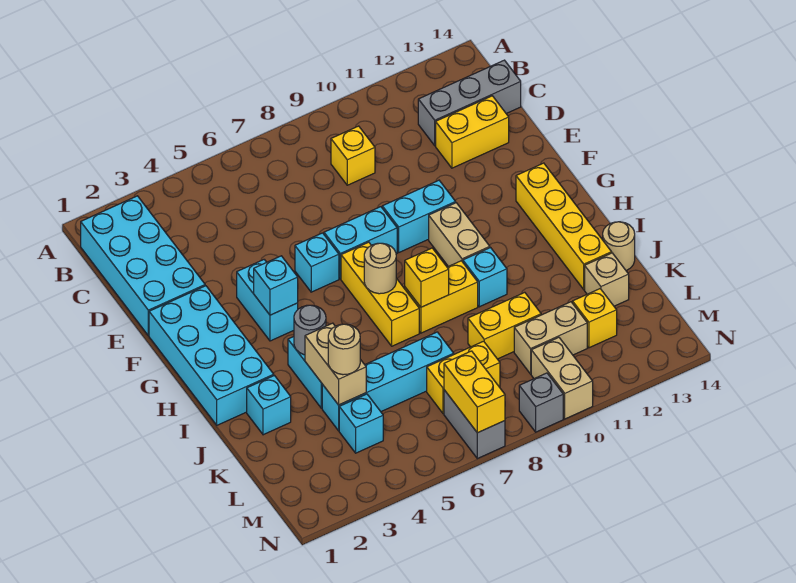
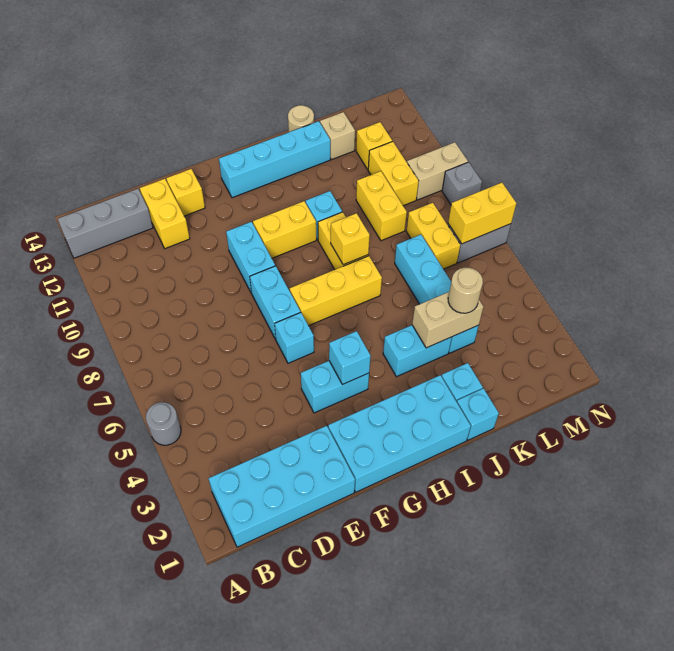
yellow 1x1 brick [331,126,375,185] -> yellow 1x1 brick moved to [166,169,205,216]
grey 1x3 brick [418,60,521,146] -> grey 1x3 brick turned to [58,189,153,258]
tan 1x2 brick [429,203,490,266] -> yellow 1x2 brick [253,201,316,258]
yellow 1x4 brick [516,163,612,290] -> cyan 1x4 brick [219,121,330,198]
tan 1x1 round brick [364,243,396,294] -> none
grey 1x1 round brick [294,305,326,355] -> grey 1x1 round brick moved to [146,402,181,445]
cyan 1x1 brick [339,394,383,453] -> cyan 1x1 brick moved to [457,388,499,440]
tan 1x2 brick [514,302,587,374] -> yellow 1x2 brick [368,141,419,206]

